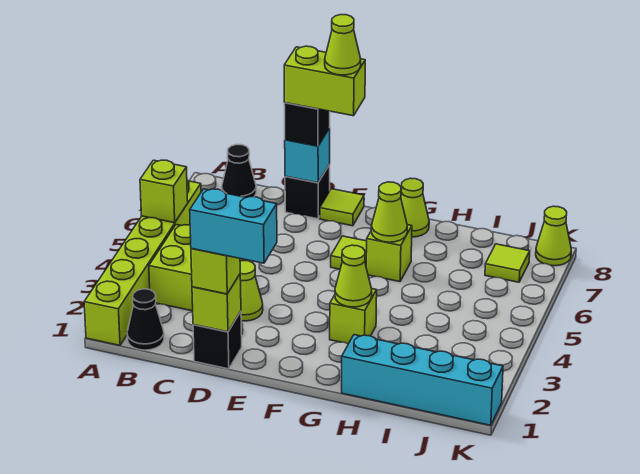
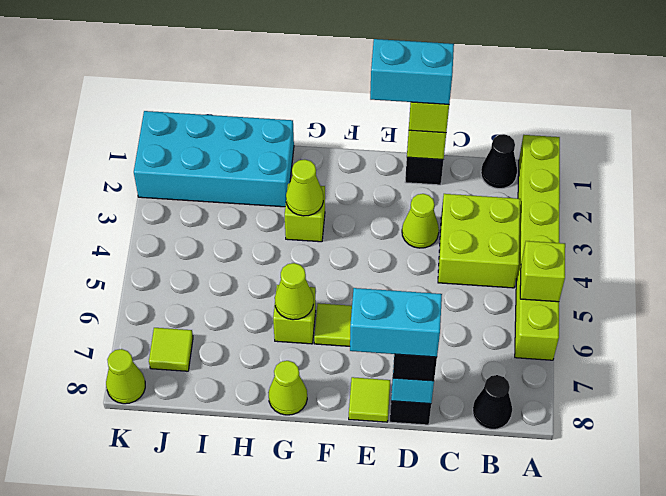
lime 1x2 brick [284,46,365,116] -> cyan 1x2 brick [350,288,442,357]
lime 1x1 cone [325,15,361,75] -> none
cyan 1x4 brick [342,335,503,425] -> cyan 2x4 brick [134,111,294,207]

